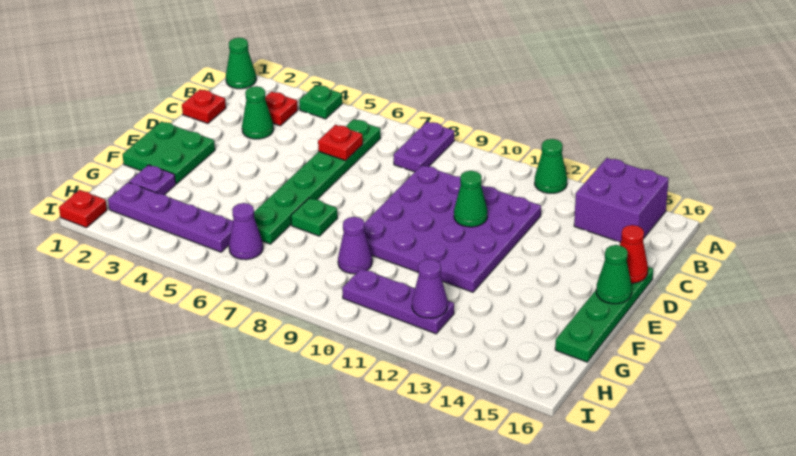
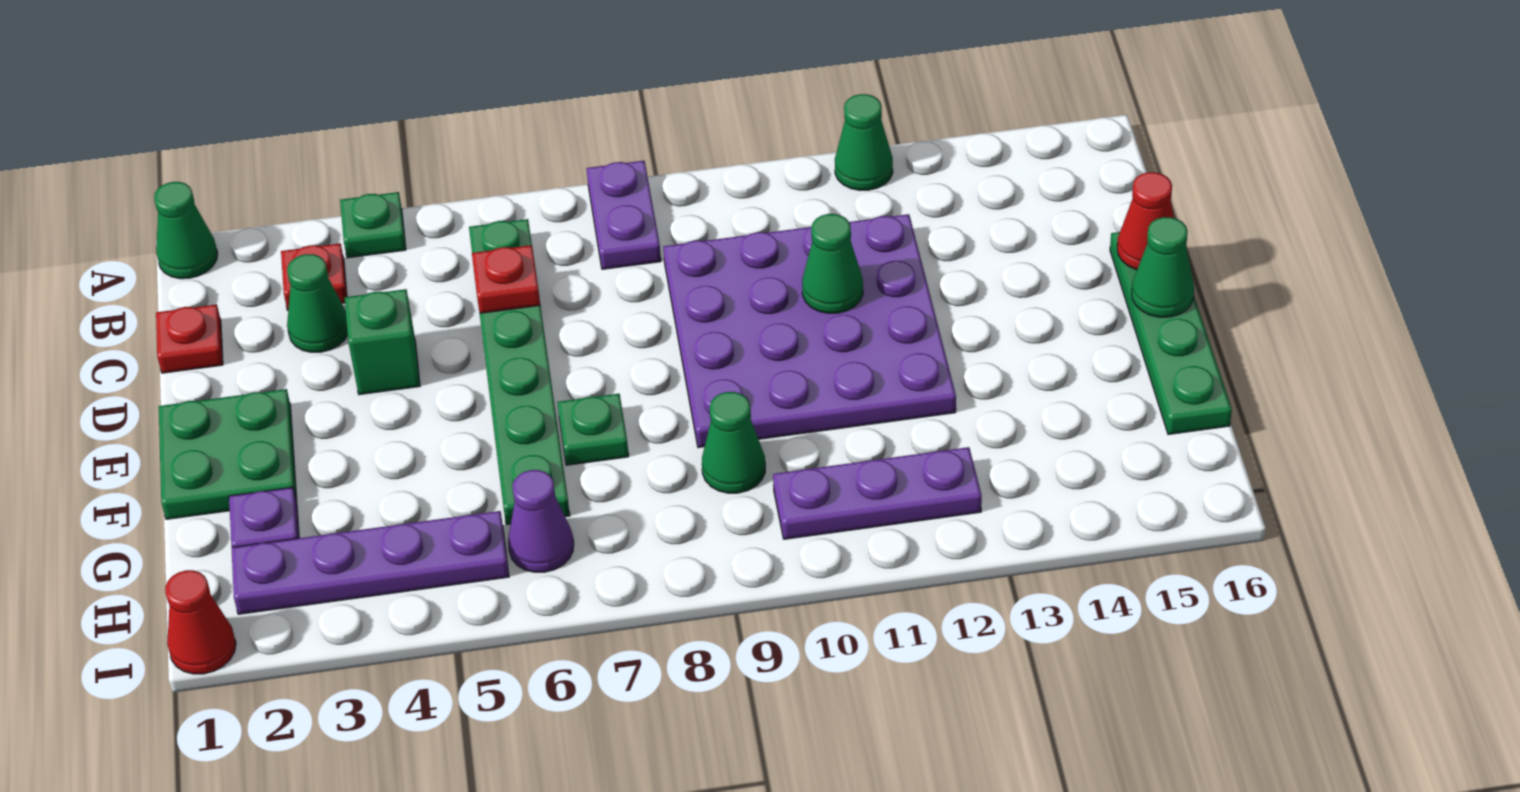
purple 2x2 brick [574,158,669,242] -> none
none -> green 1x1 brick [345,289,420,395]
purple 1x1 cone [338,217,372,274] -> green 1x1 cone [702,392,765,493]
purple 1x1 cone [412,259,447,318] -> none
red 1x1 plate [59,190,107,228] -> red 1x1 cone [165,570,236,674]

